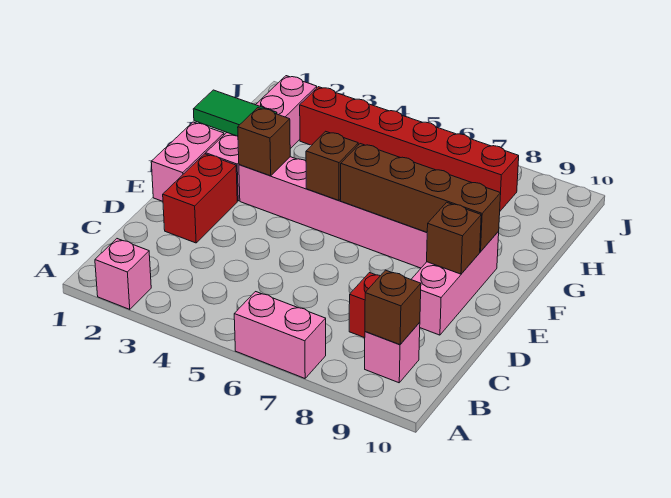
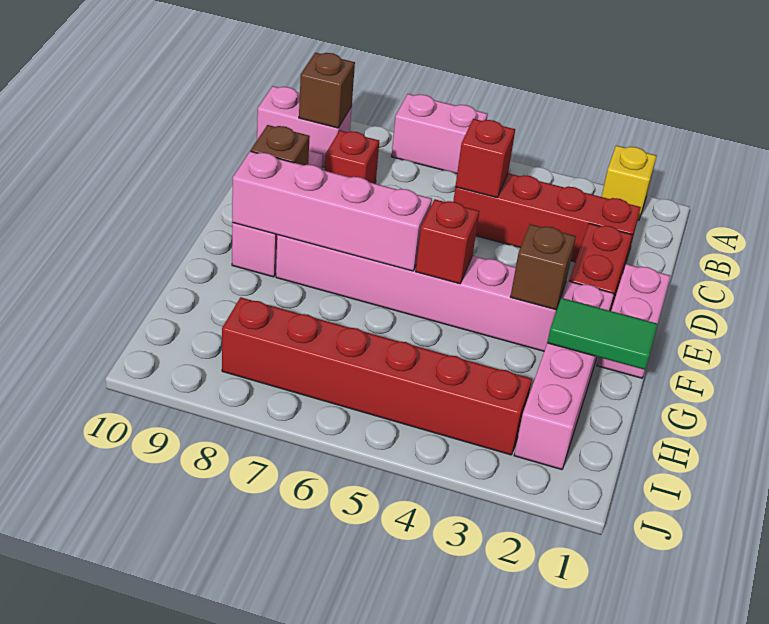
pink 1x1 brick [95,239,151,309] -> yellow 1x1 brick [602,146,657,220]
pink 1x1 brick [365,322,420,383] -> pink 1x2 brick [257,86,352,167]
none -> red 1x4 brick [453,173,641,267]
none -> red 1x1 brick [455,119,515,198]
brown 1x1 brick [306,131,358,201] -> red 1x1 brick [416,199,479,284]
brown 1x4 brick [341,144,501,252] -> pink 1x4 brick [232,151,432,271]

